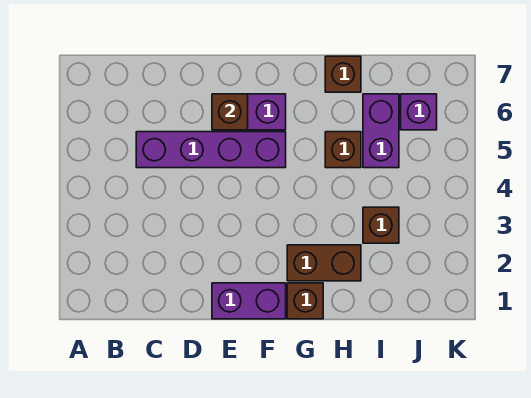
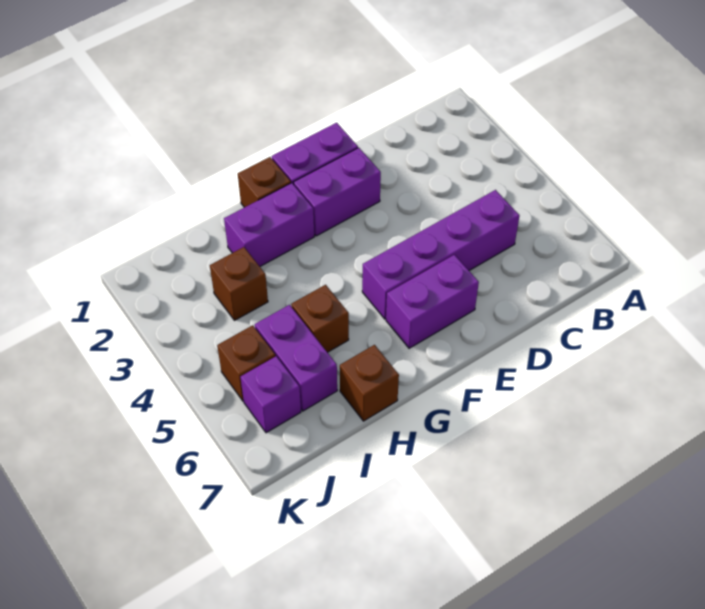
none -> purple 1x2 brick [294,148,381,236]
brown 1x1 brick [212,94,248,130] -> brown 1x1 brick moved to [217,325,275,401]
brown 1x2 brick [287,245,361,281] -> purple 1x2 brick [224,183,314,266]

